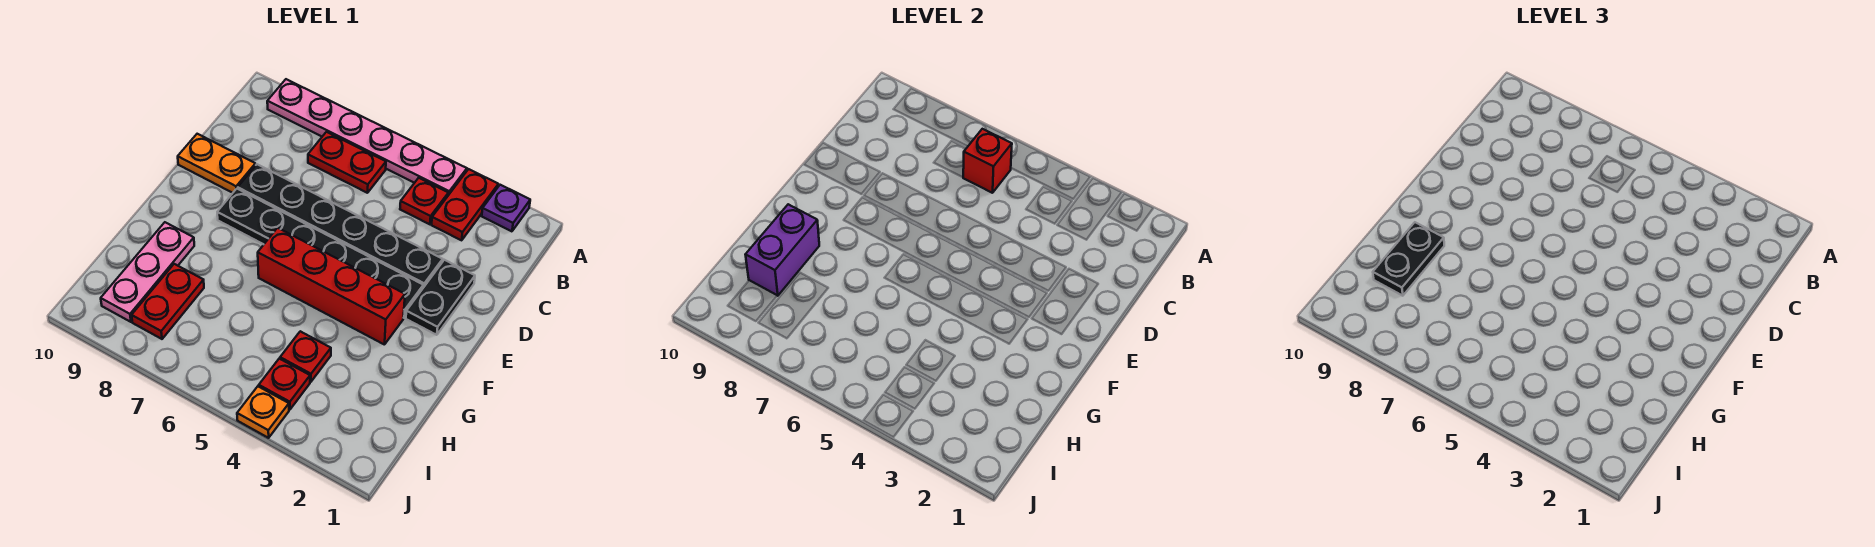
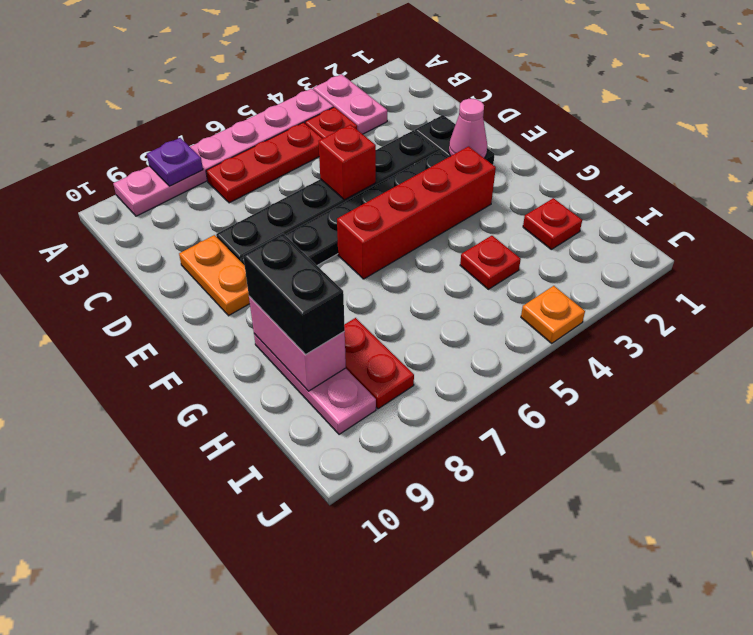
purple 1x1 plate [482,185,530,231] -> purple 1x1 plate moved to [147,138,203,186]
red 1x2 plate [432,169,498,240] -> pink 1x2 plate [313,74,387,134]
red 1x2 plate [308,132,386,193] -> red 1x3 plate [206,122,322,203]
red 1x1 brick [963,129,1012,193] -> red 1x1 brick moved to [319,125,376,200]
orange 1x2 plate [178,134,256,193] -> orange 1x2 plate turned to [179,235,250,316]
none -> pink 1x1 cone [449,99,487,158]
purple 1x2 brick [745,204,819,296] -> pink 1x2 brick [249,296,346,391]
black 1x2 plate [1373,222,1444,296] -> black 1x2 brick [243,234,345,355]
red 1x1 plate [259,359,310,409] -> red 1x1 plate moved to [523,198,582,249]

